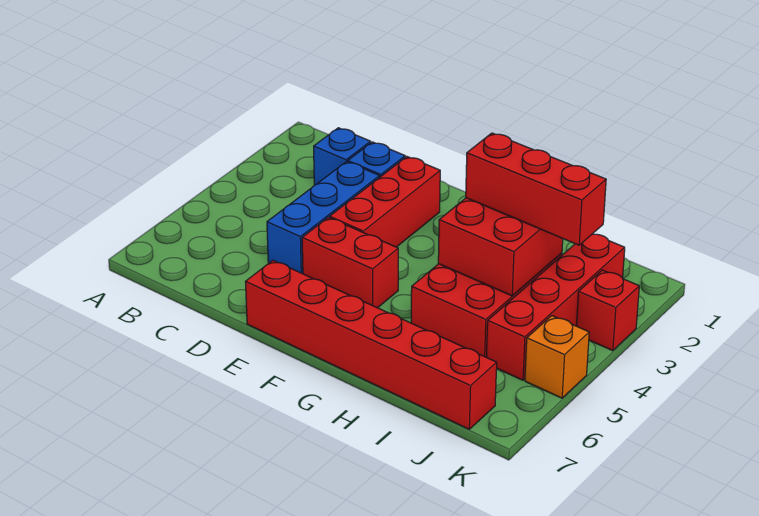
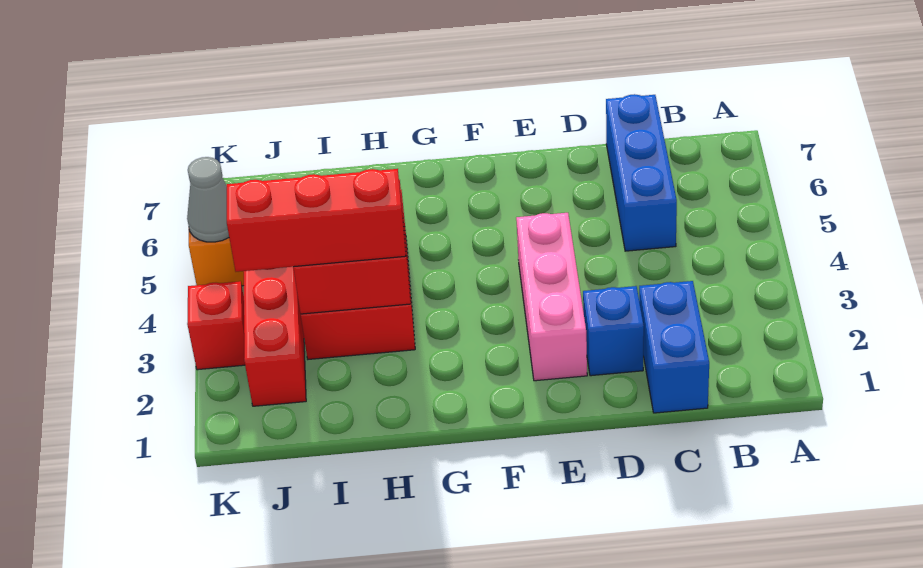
blue 1x1 brick [314,128,371,185] -> blue 1x2 brick [639,281,709,413]
blue 1x3 brick [267,162,380,274] -> blue 1x3 brick moved to [606,94,677,251]
red 1x3 brick [330,157,440,247] -> pink 1x3 brick [516,213,587,381]
red 1x2 brick [302,217,398,308] -> none
red 1x6 brick [245,260,497,429] -> none
none -> grey 1x1 cone [187,157,229,242]

